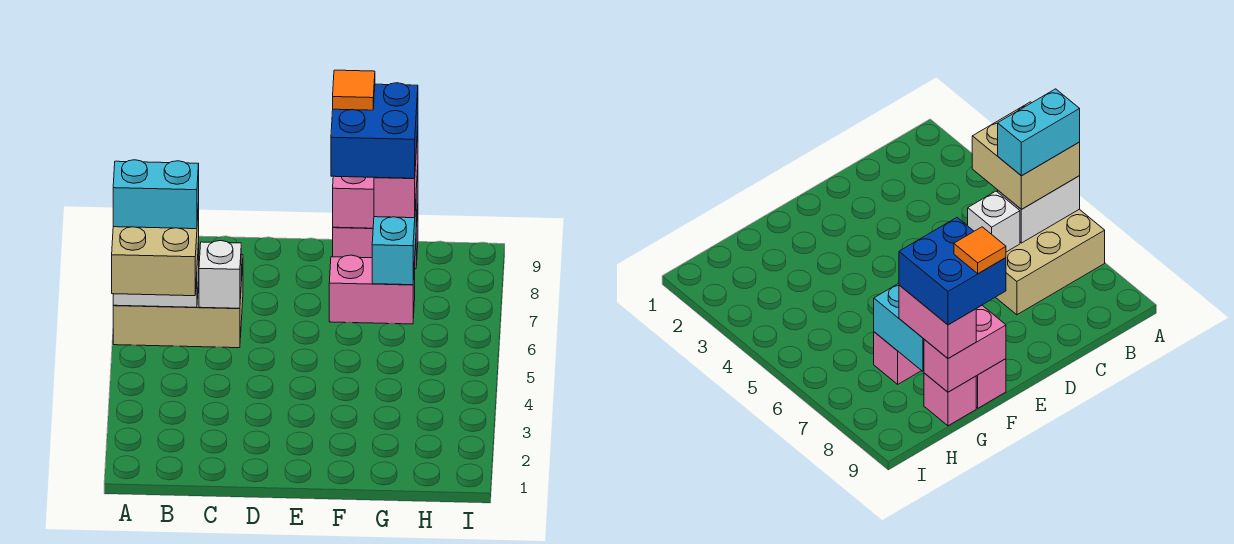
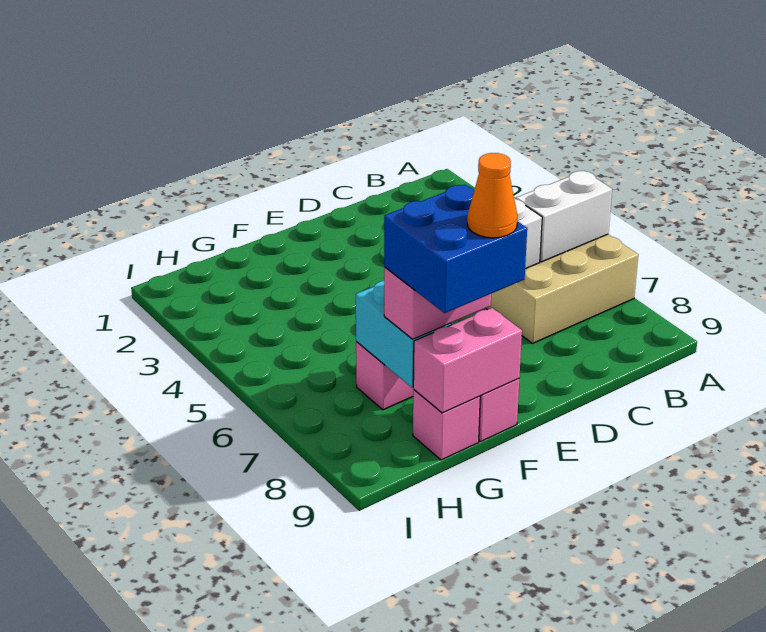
tan 2x2 brick [112,204,199,296] -> none
cyan 1x2 brick [113,160,199,229] -> none
orange 1x1 tile [333,70,375,110] -> orange 1x1 cone [467,153,518,238]
pink 1x2 brick [374,131,418,218] -> pink 1x2 brick turned to [384,267,491,339]

